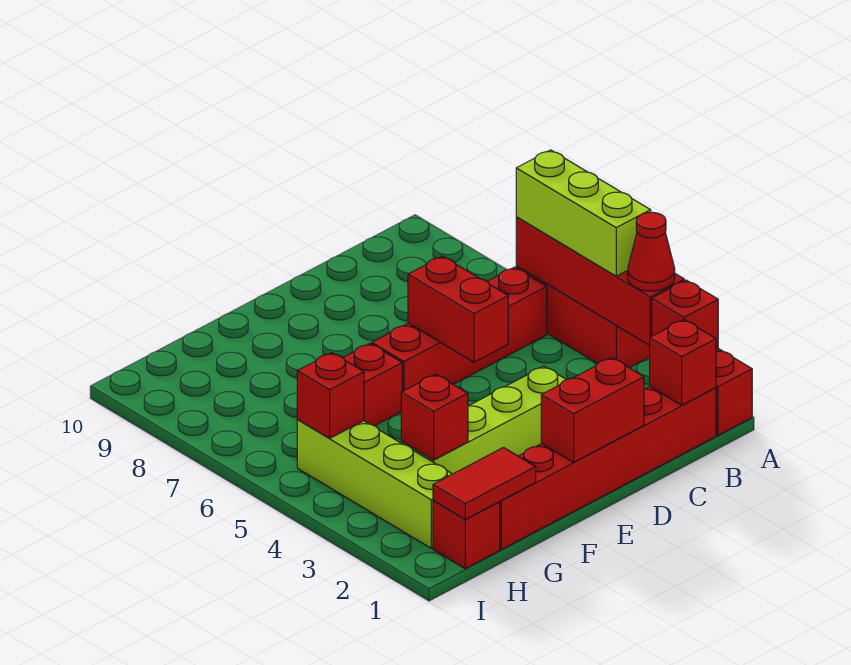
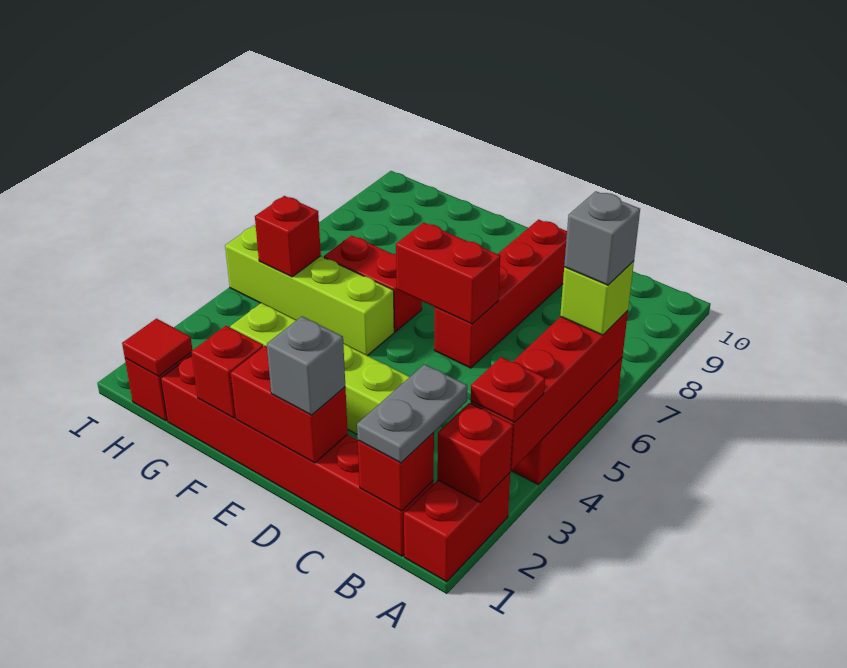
red 1x1 cone [628,212,675,291] -> red 1x1 plate [471,357,545,422]
lime 1x3 brick [516,150,651,276] -> lime 1x1 brick [560,261,634,335]
none -> grey 1x1 brick [564,191,640,285]
none -> grey 1x2 plate [357,364,467,463]
red 1x4 brick [372,267,547,391] -> red 1x4 brick turned to [434,220,567,368]
none -> grey 1x1 brick [267,316,345,415]
red 1x2 brick [408,256,508,362] -> red 1x2 brick turned to [396,222,500,324]
red 1x2 tile [433,448,536,519] -> red 1x1 tile [122,319,192,376]
red 1x1 brick [401,374,468,460] -> red 1x1 brick moved to [191,326,263,418]
lime 1x4 brick [297,420,452,548] -> lime 1x4 brick turned to [225,225,394,356]

